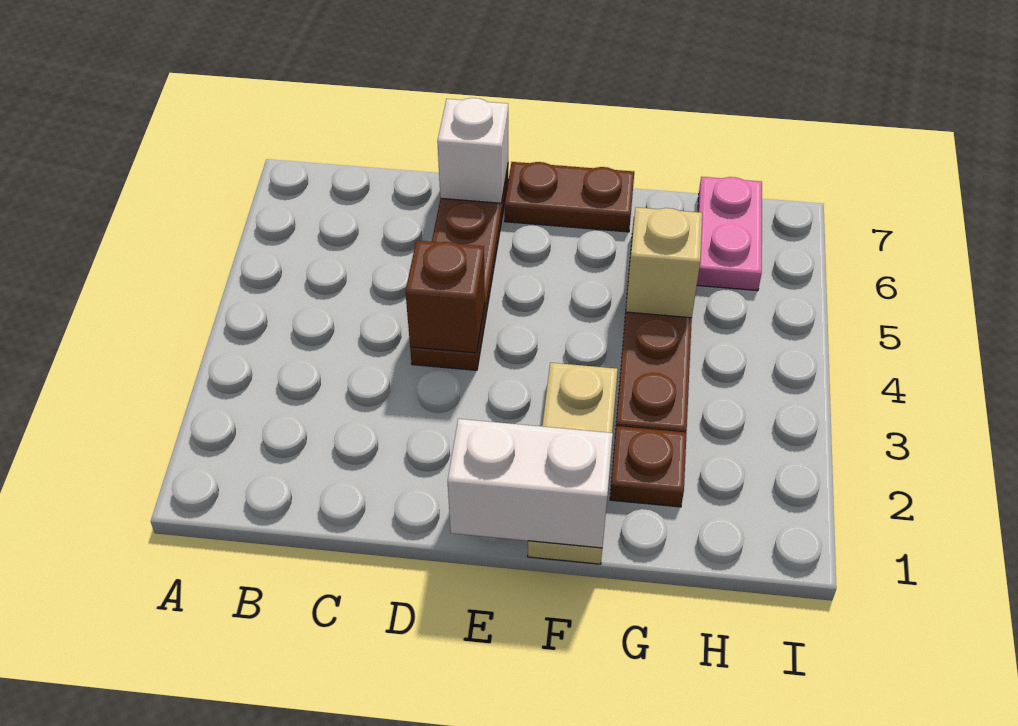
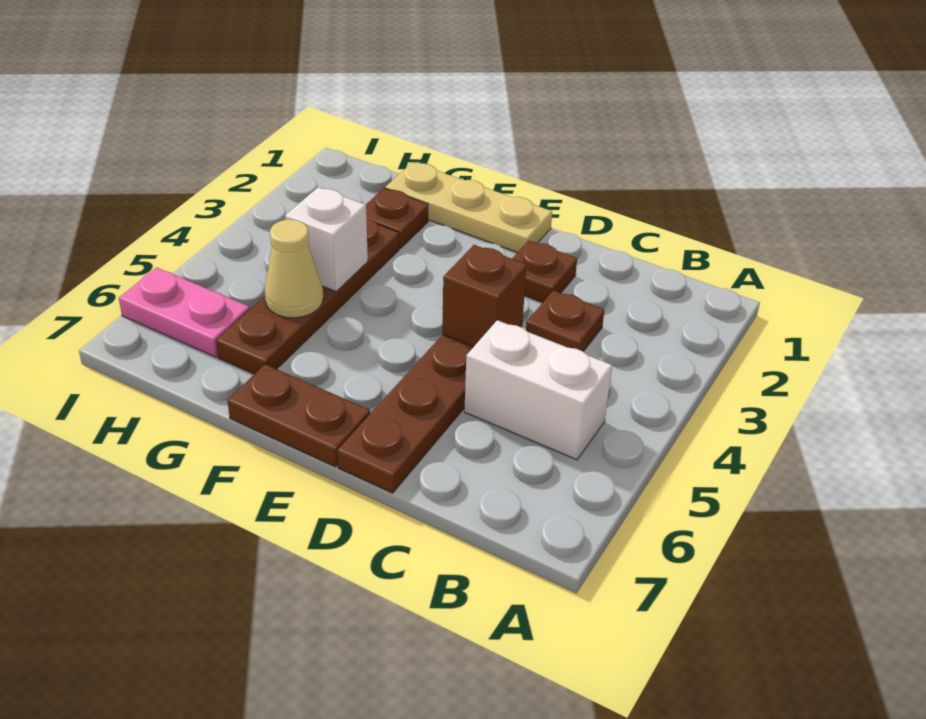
none -> brown 1x1 plate [526,290,604,352]
none -> brown 1x1 plate [512,241,577,303]
white 1x1 brick [437,98,508,203] -> white 1x1 brick moved to [285,187,368,291]
white 1x2 brick [448,419,613,548] -> white 1x2 brick moved to [464,320,612,460]
tan 1x3 plate [528,363,618,564] -> tan 1x3 plate turned to [385,162,552,253]
tan 1x1 brick [626,207,702,318] -> tan 1x1 cone [264,220,323,318]
pink 1x2 plate [697,177,762,291] -> pink 1x2 plate turned to [119,268,250,357]

